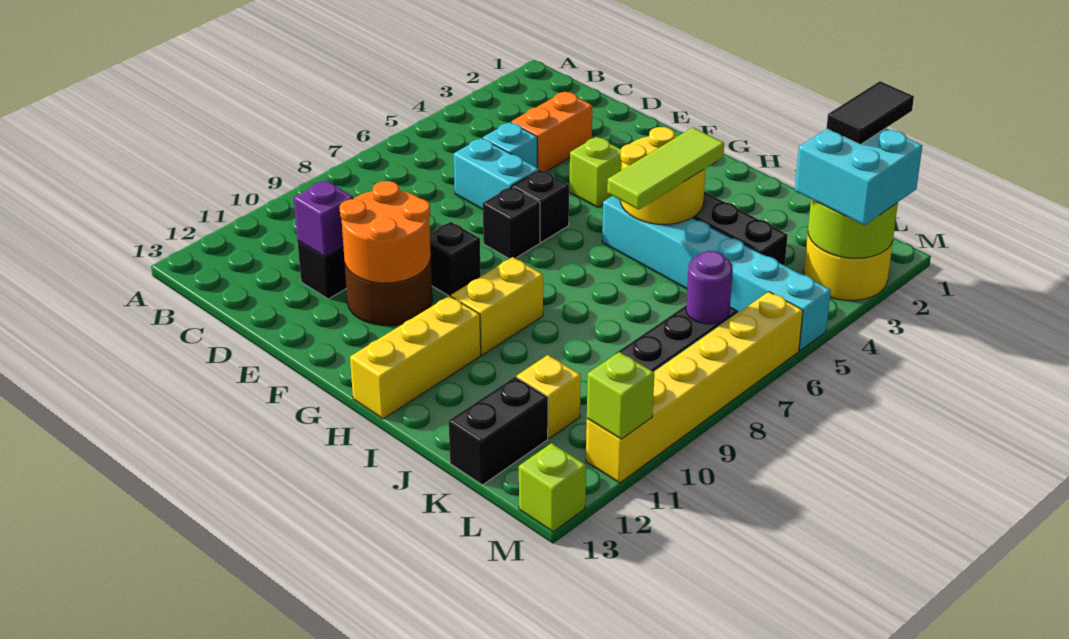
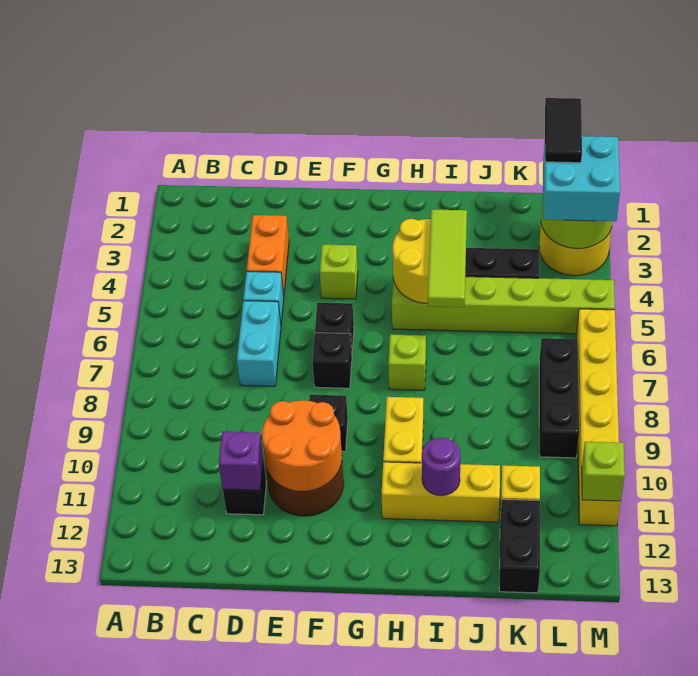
cyan 1x2 brick [454,138,539,209] -> cyan 1x2 brick turned to [237,301,281,386]
cyan 1x6 brick [602,196,831,351] -> lime 1x6 brick [392,277,615,334]
yellow 1x3 brick [350,296,481,419] -> yellow 1x3 brick turned to [382,462,500,522]
purple 1x1 round brick [686,251,733,324] -> purple 1x1 round brick moved to [422,438,461,496]
lime 1x1 brick [519,443,586,532] -> lime 1x1 brick moved to [388,334,426,390]

